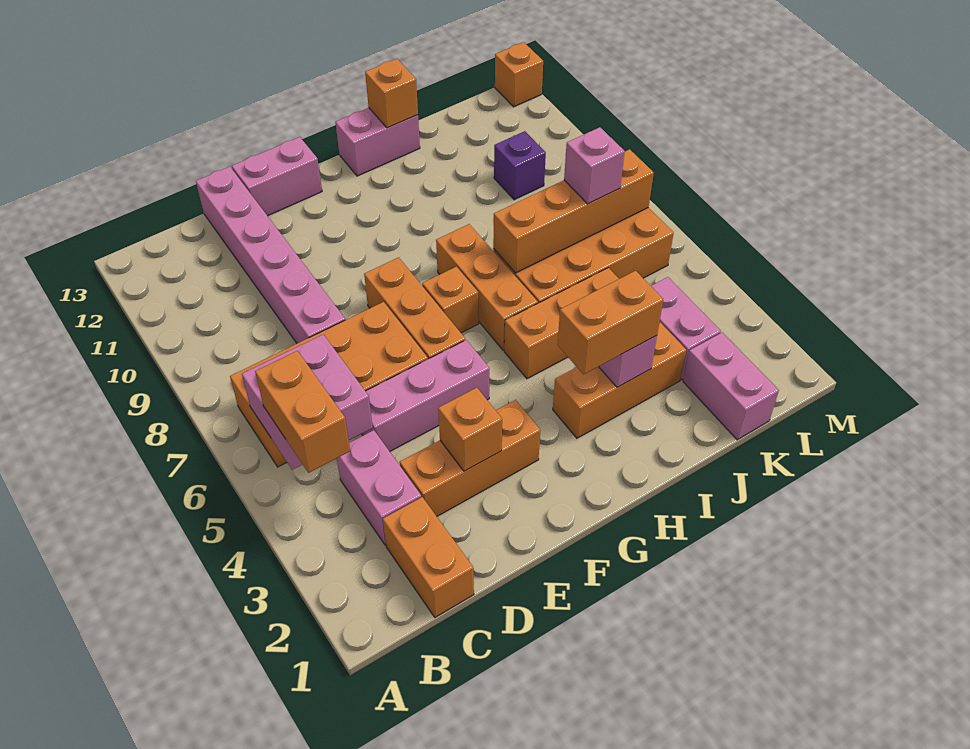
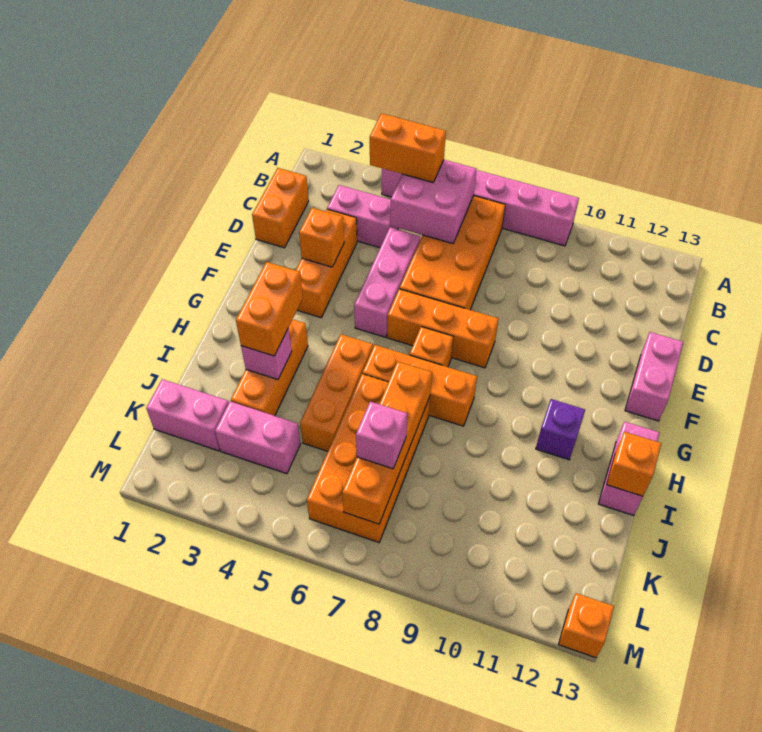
orange 1x2 brick [383,497,474,617] -> orange 1x2 brick turned to [252,168,309,248]
pink 1x6 brick [196,167,345,343] -> pink 1x6 brick moved to [382,169,579,246]
purple 1x1 brick [494,131,546,200] -> purple 1x1 brick moved to [536,399,585,460]

